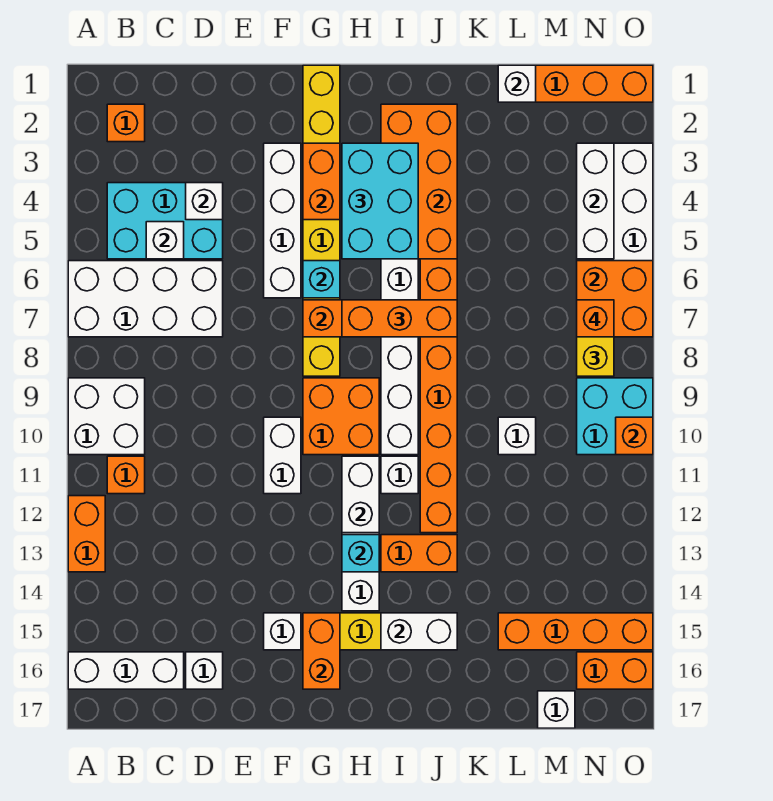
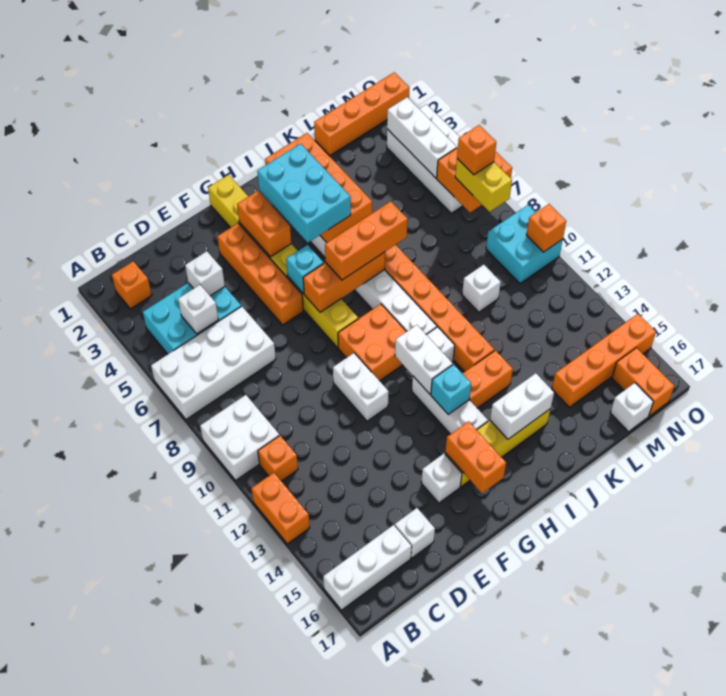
white 1x4 brick [264,143,301,298] -> orange 1x4 brick [217,223,303,325]
white 1x1 brick [498,65,536,102] -> none
orange 1x2 brick [577,652,653,689] -> orange 1x2 brick turned to [612,348,674,416]

